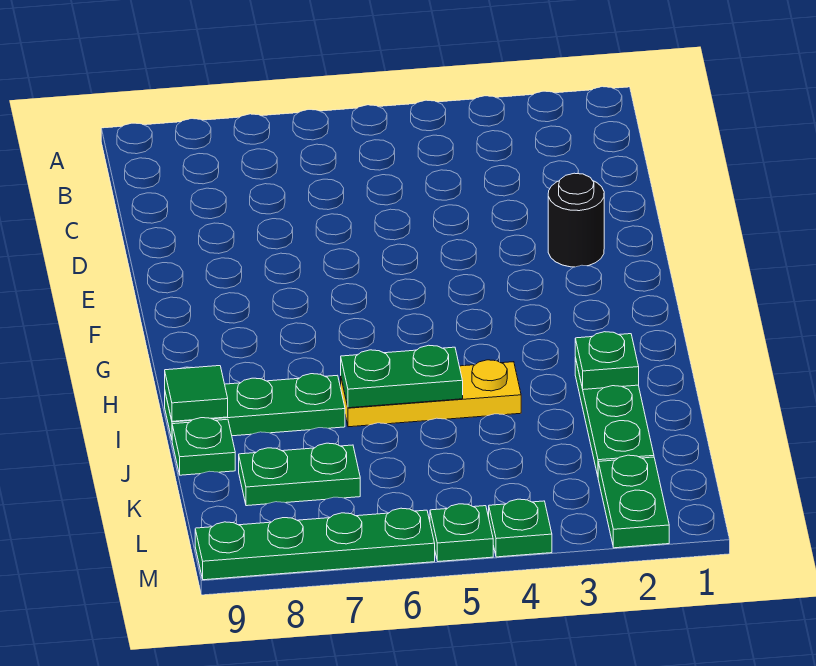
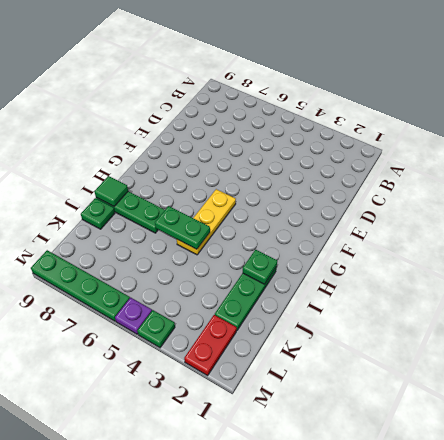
black 1x1 round brick [548,173,604,267] -> none
yellow 1x3 plate [341,360,521,427] -> yellow 1x3 plate turned to [177,189,236,255]
green 1x2 plate [239,443,360,506] -> none
green 1x2 plate [598,455,669,548] -> red 1x2 plate [184,315,237,376]
green 1x1 plate [430,504,493,562] -> purple 1x1 plate [115,298,152,334]

